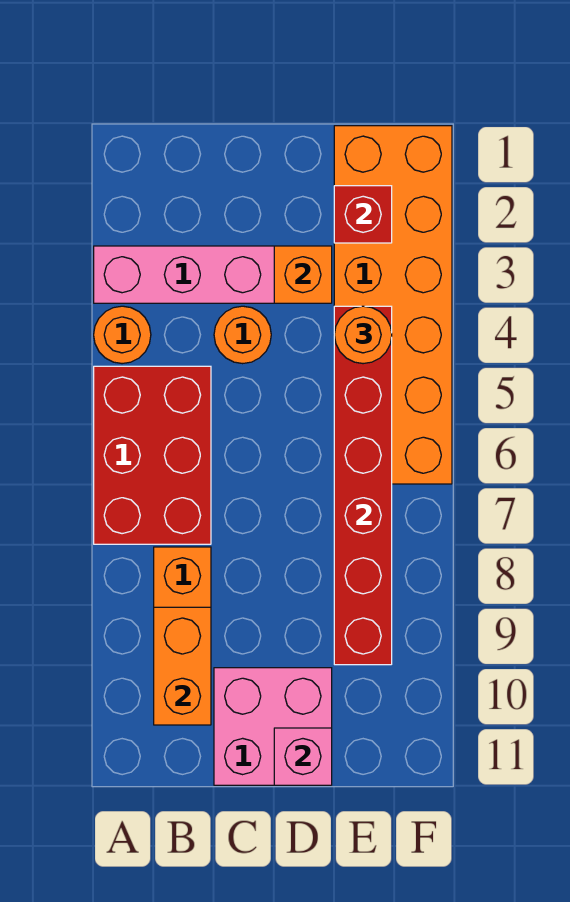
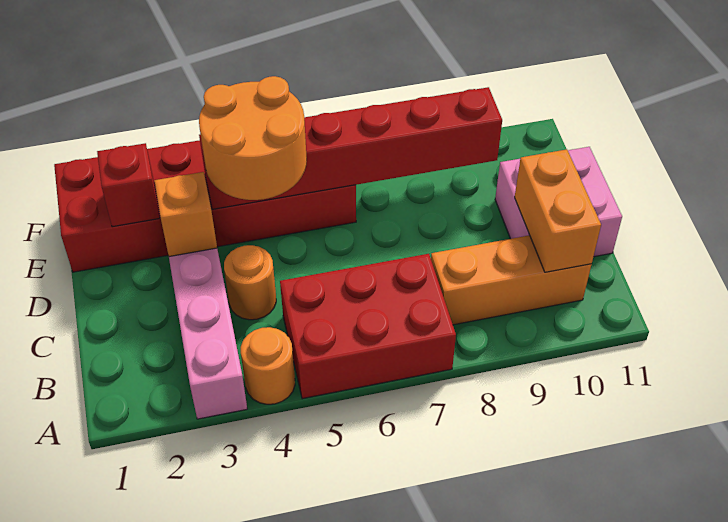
orange 1x2 brick [154,607,211,725] -> orange 1x2 brick turned to [515,150,601,272]
pink 1x1 brick [274,728,332,785] -> none
orange 2x6 brick [334,126,452,484] -> red 2x6 brick [54,140,356,272]
orange 1x1 round brick [334,306,392,364] -> orange 2x2 round brick [199,76,307,200]

